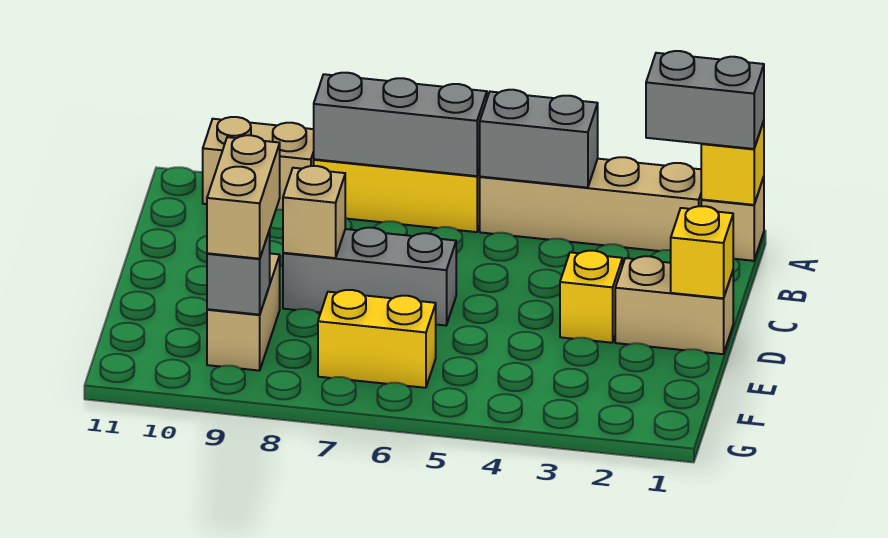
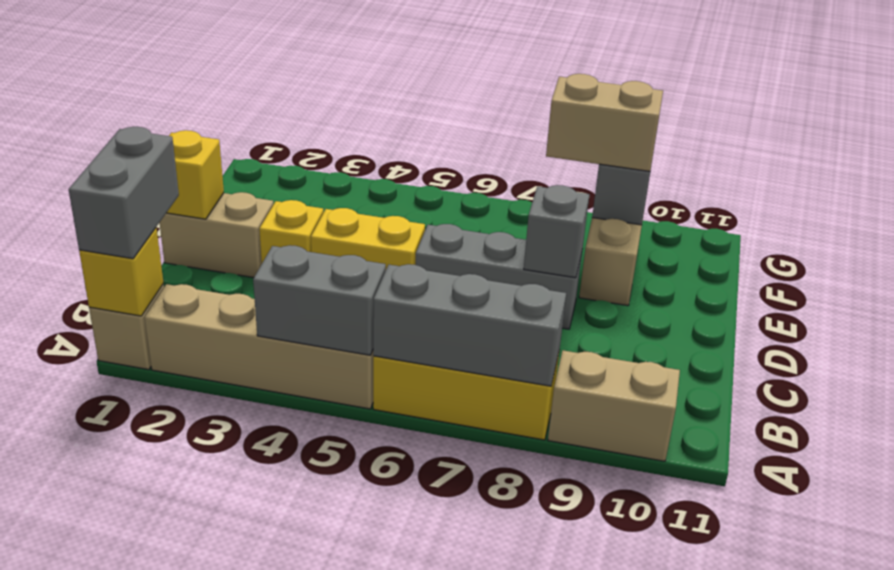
grey 1x2 brick [646,51,764,149] -> grey 1x2 brick turned to [68,127,179,259]
tan 1x1 brick [283,166,345,258] -> grey 1x1 brick [524,185,589,278]
tan 1x2 brick [207,135,280,259] -> tan 1x2 brick turned to [546,74,663,171]
yellow 1x2 brick [318,290,436,388] -> yellow 1x2 brick moved to [311,208,425,269]

